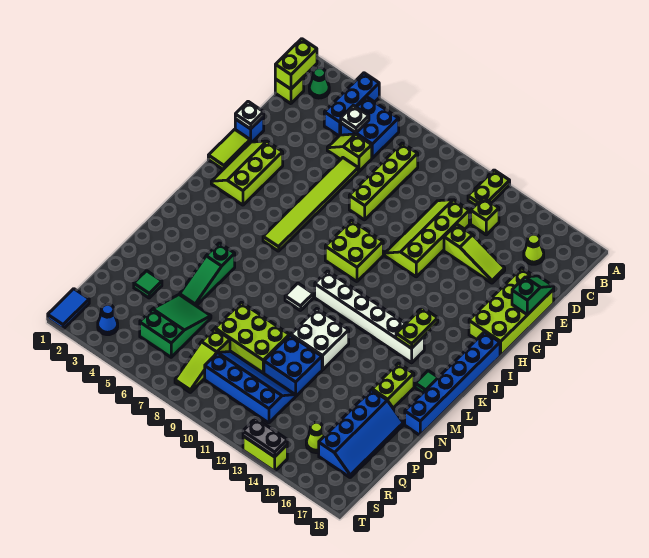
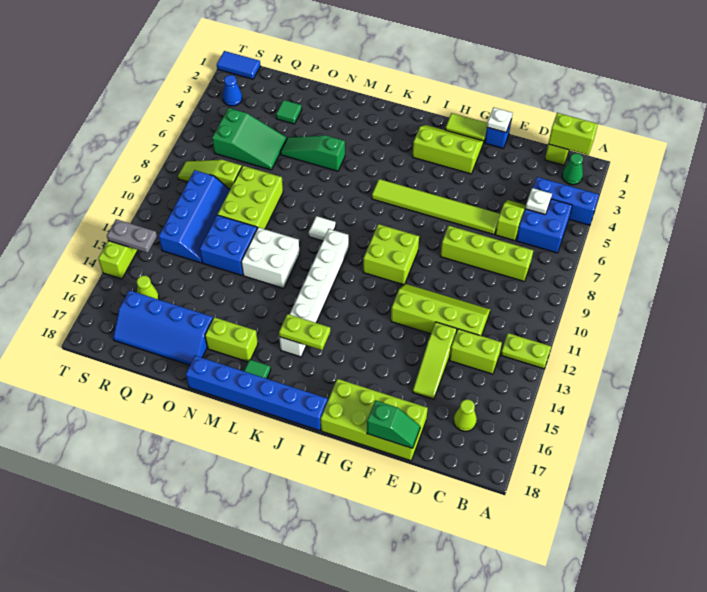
lime 1x1 brick [471,198,499,235] -> lime 1x2 brick [449,329,502,374]
grey 1x2 plate [243,418,287,457] -> grey 1x2 plate turned to [107,219,157,253]

